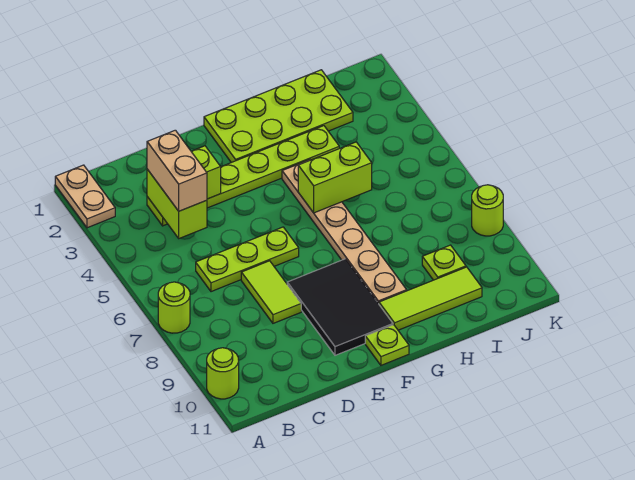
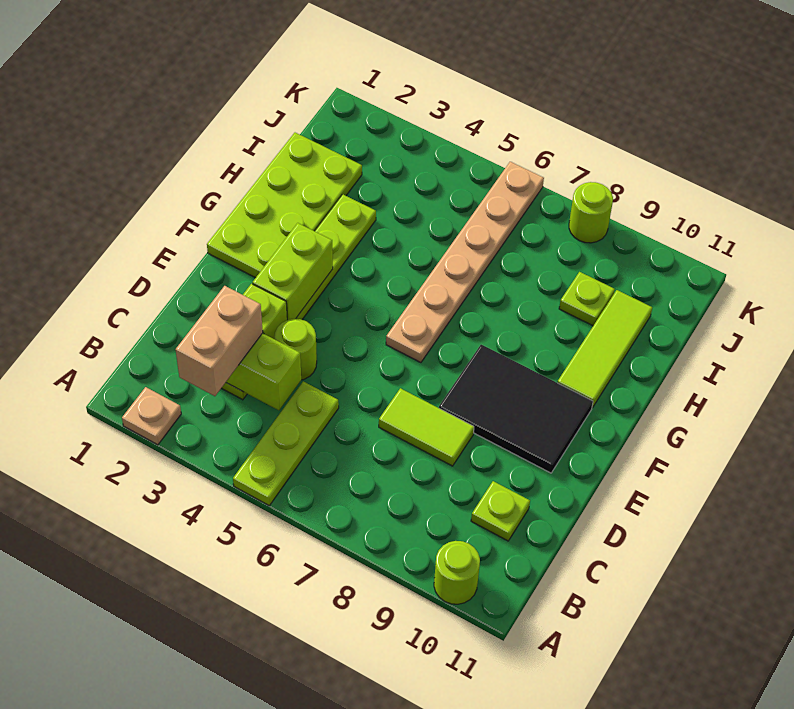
tan 1x2 plate [55,165,115,228] -> tan 1x1 plate [122,387,181,445]
lime 1x1 round brick [158,282,190,333] -> lime 1x1 round brick moved to [274,319,317,380]
tan 1x2 brick [147,130,207,211] -> tan 1x2 brick turned to [176,286,263,396]
lime 1x3 plate [196,227,299,292] -> lime 1x3 plate moved to [233,381,339,505]
lime 1x1 plate [365,325,409,365] -> lime 1x1 plate moved to [471,481,530,541]
tan 1x6 plate [282,159,407,304] -> tan 1x6 plate turned to [386,162,544,363]
lime 1x2 brick [298,142,372,213] -> lime 1x2 brick moved to [252,223,333,320]

